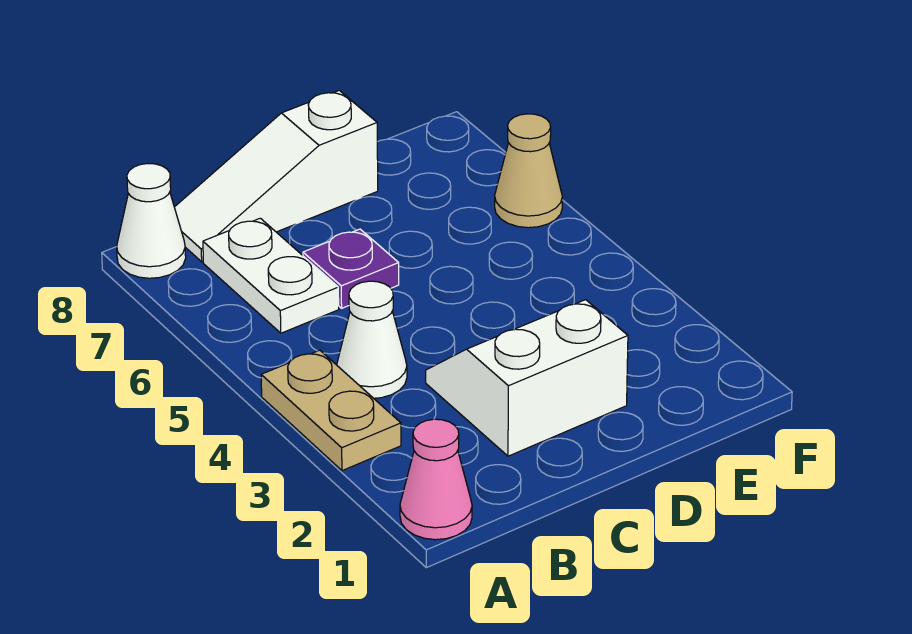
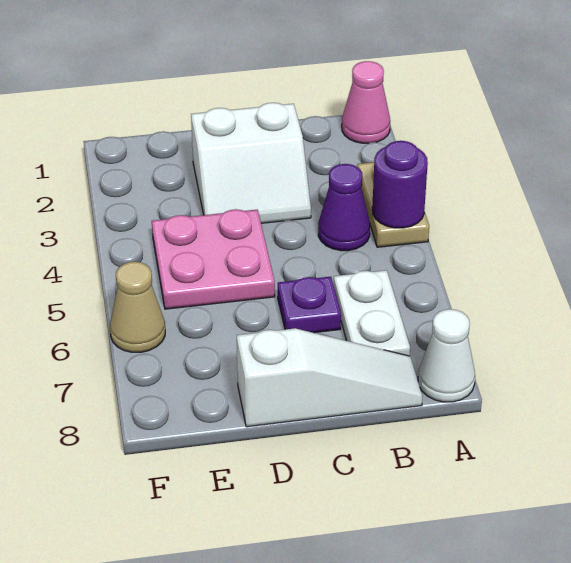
none -> purple 1x1 round brick [372,141,428,228]
white 1x1 cone [337,281,407,398] -> purple 1x1 cone [318,164,370,251]
none -> pink 2x2 plate [152,209,275,309]

